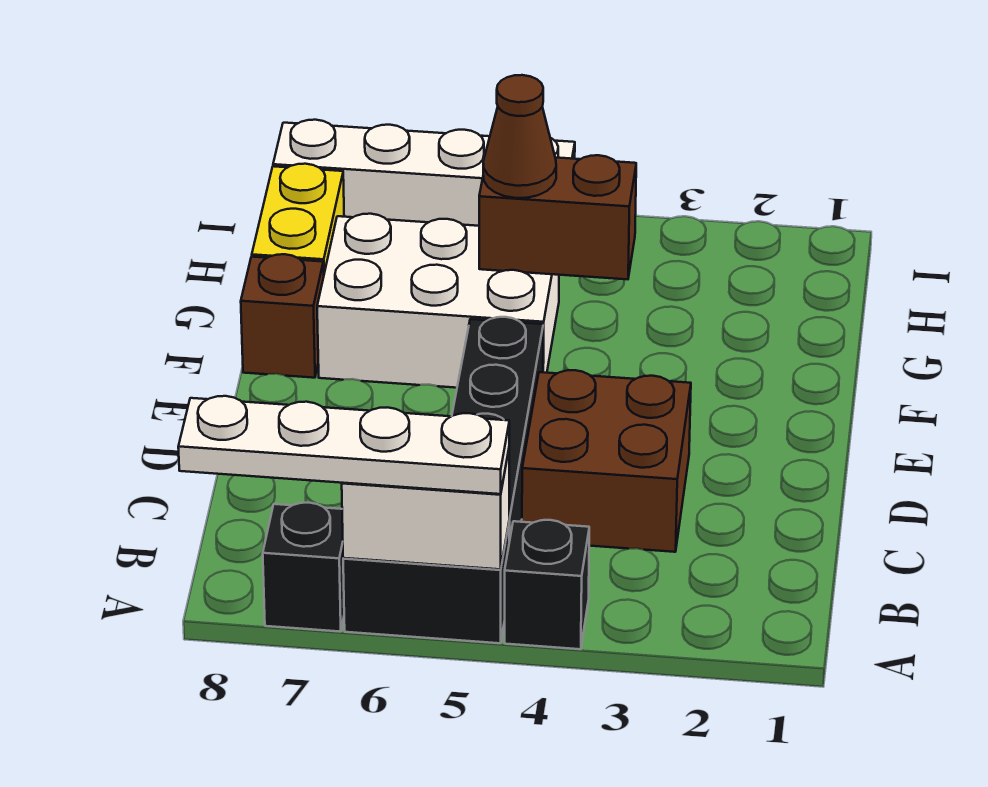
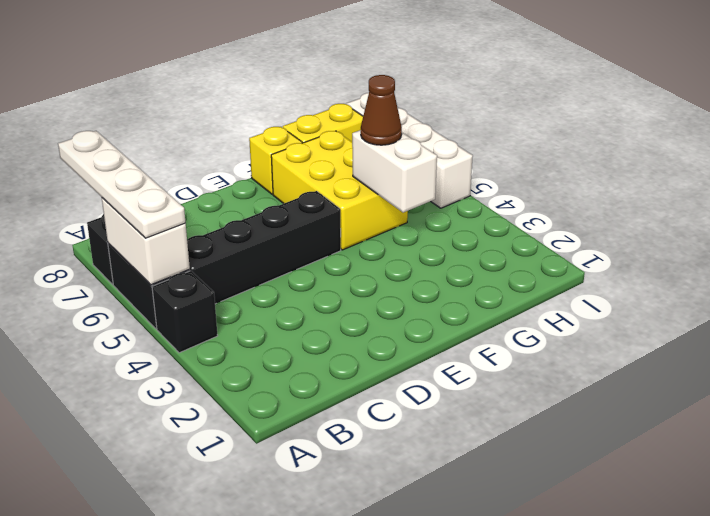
brown 2x2 brick [522,370,691,552] -> none
white 2x3 brick [317,214,559,388] -> yellow 2x3 brick [271,131,408,250]
brown 1x1 brick [241,254,324,378] -> yellow 1x1 brick [249,127,302,194]
brown 1x2 brick [479,155,636,279] -> white 1x2 brick [352,130,437,213]

